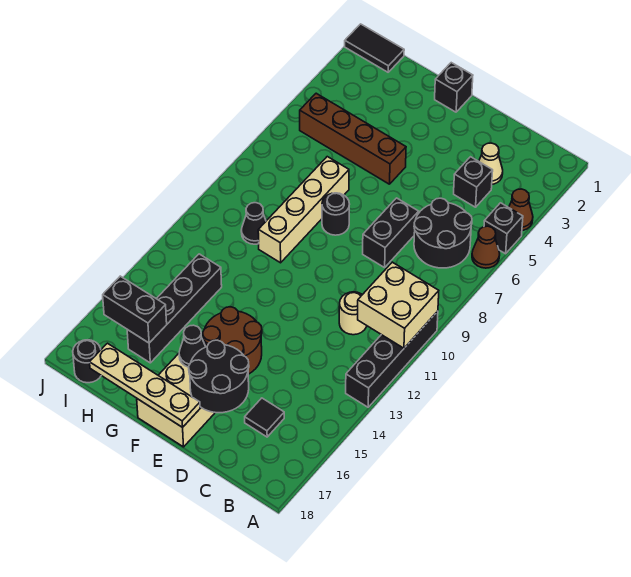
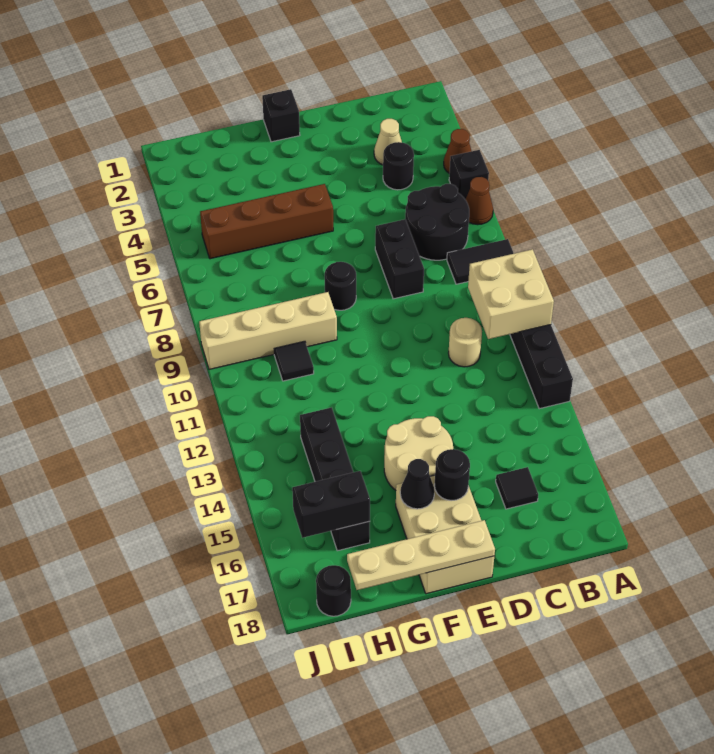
black 1x1 brick [454,157,493,207] -> black 1x1 round brick [383,142,414,190]
black 2x2 round brick [189,340,249,413] -> black 1x1 round brick [435,449,470,501]
brown 2x2 round brick [203,307,262,374] -> tan 2x2 round brick [384,416,453,490]
tan 1x4 brick [258,157,349,263] -> tan 1x4 brick turned to [199,292,337,369]
black 1x1 cone [241,203,266,244] -> black 1x1 tile [274,341,314,381]
black 1x2 tile [345,24,404,72] -> black 1x2 tile moved to [447,239,514,284]

